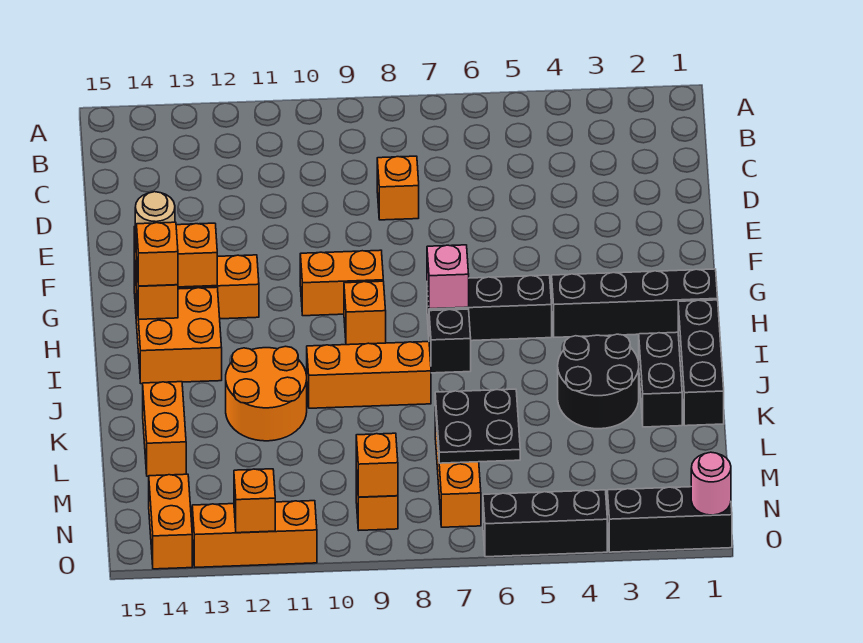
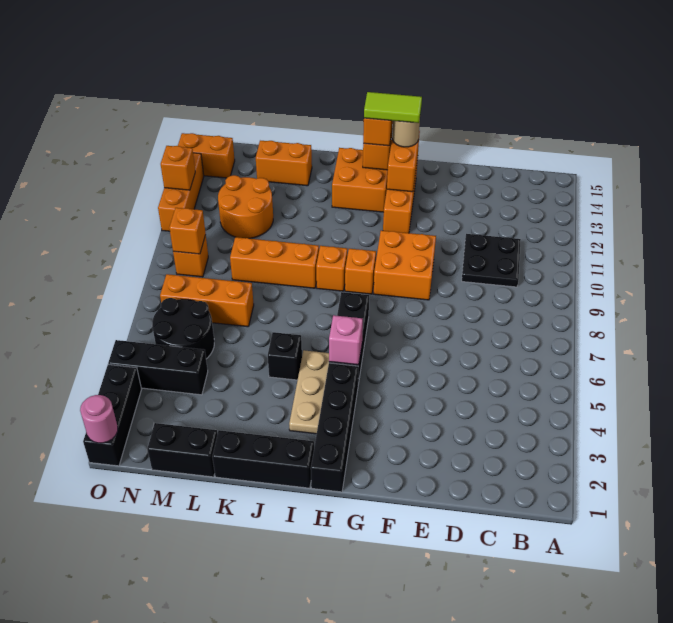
orange 1x1 brick [377,156,419,220] -> orange 1x1 brick moved to [316,246,347,291]
orange 1x2 brick [300,250,383,316] -> orange 2x2 brick [374,230,436,300]
none -> lime 1x2 tile [364,92,422,123]
pink 1x1 brick [427,245,469,309] -> pink 1x1 brick moved to [329,315,363,365]
none -> tan 1x3 plate [289,350,329,434]
black 1x1 brick [429,309,471,373] -> black 1x1 brick moved to [268,332,302,380]
black 1x2 brick [639,332,682,427] -> black 1x2 brick moved to [147,423,217,477]
black 2x2 round brick [558,334,639,429] -> black 2x2 round brick moved to [152,298,214,359]
orange 1x3 brick [307,342,431,408] -> orange 1x3 brick turned to [230,237,319,288]
orange 2x2 round brick [226,346,307,441] -> orange 2x2 round brick moved to [218,175,273,238]
black 2x2 plate [435,389,520,463] -> black 2x2 plate moved to [462,234,521,287]
black 1x3 brick [483,490,607,557] -> black 1x3 brick turned to [108,340,208,395]

